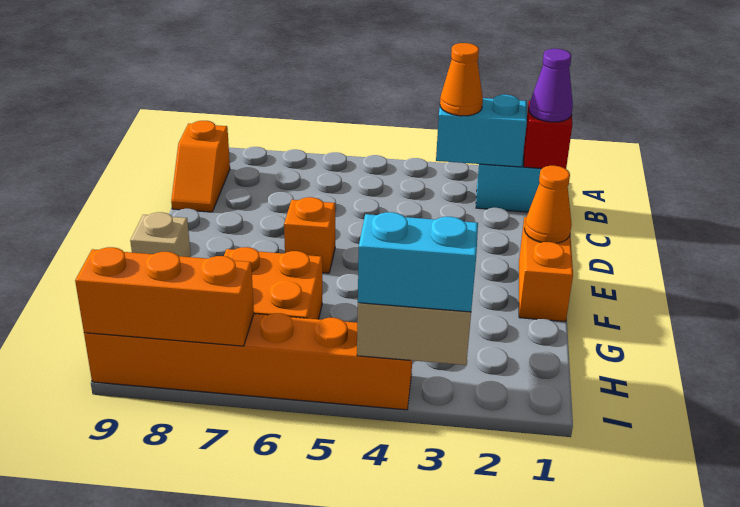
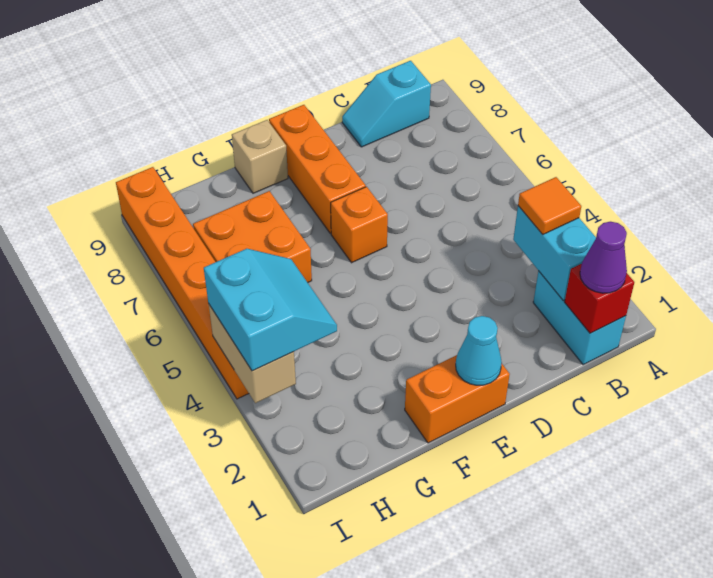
orange 1x1 cone [440,43,483,116] -> orange 1x1 tile [518,177,581,234]
orange 1x2 slope [171,121,230,212] -> cyan 1x2 slope [342,61,431,147]
orange 1x1 cone [524,166,572,243] -> cyan 1x1 cone [456,316,502,385]
orange 1x3 brick [75,247,254,346] -> orange 1x3 brick moved to [269,105,366,233]

